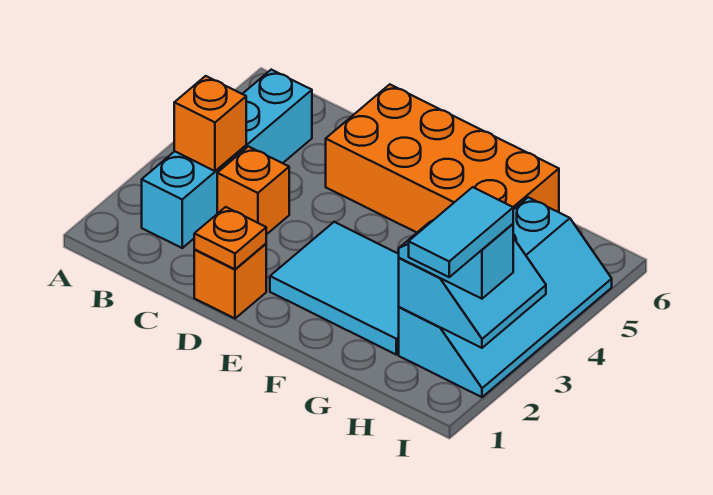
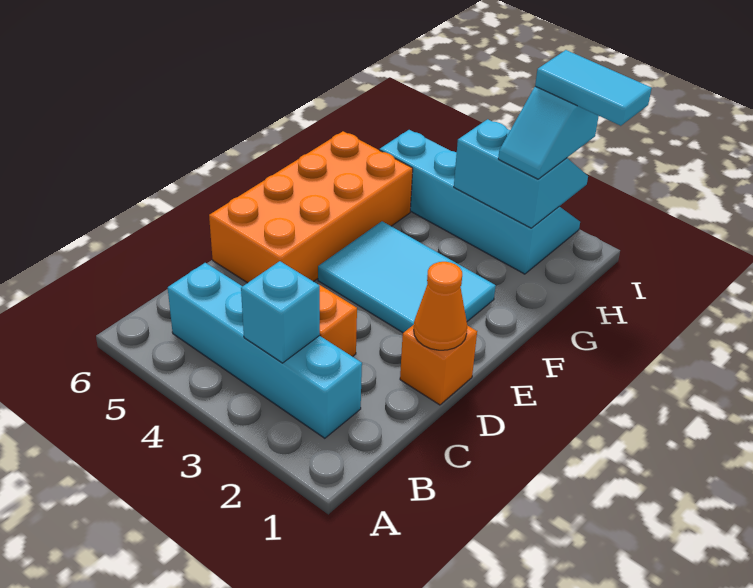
orange 1x1 brick [174,76,246,171] -> cyan 1x1 brick [241,261,320,363]
orange 1x1 plate [194,207,266,269] -> orange 1x1 cone [414,262,467,350]
cyan 2x3 tile [270,222,399,355] -> cyan 2x3 tile turned to [318,221,496,333]

